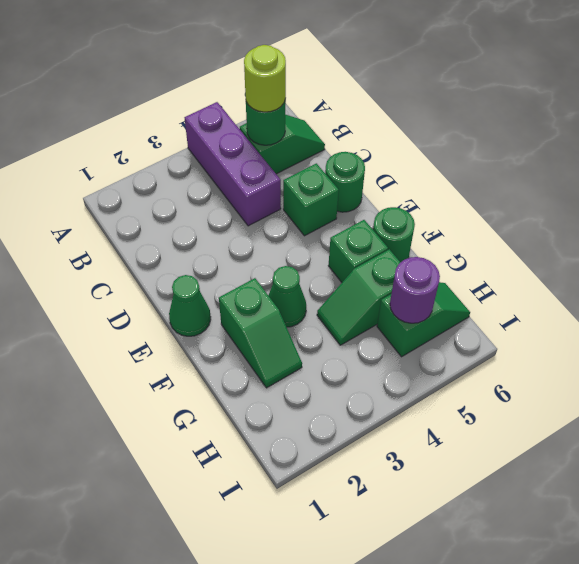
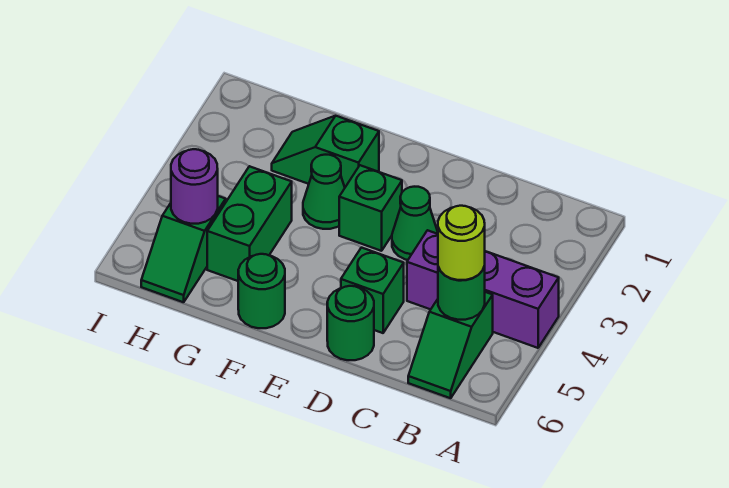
green 1x1 cone [169,275,211,336] -> green 1x1 cone moved to [392,187,438,260]
green 1x1 brick [328,220,388,282] -> green 1x1 brick moved to [339,165,402,251]
green 1x2 slope [317,249,400,345] -> green 1x2 brick [207,166,292,281]

